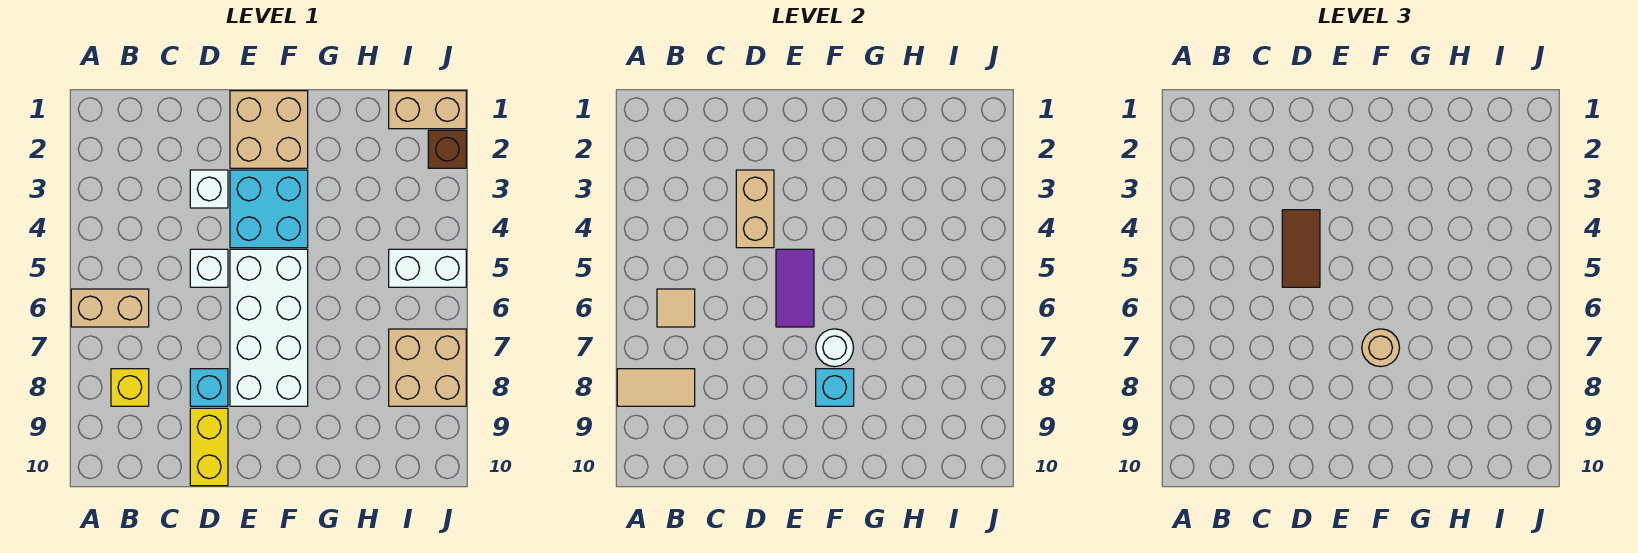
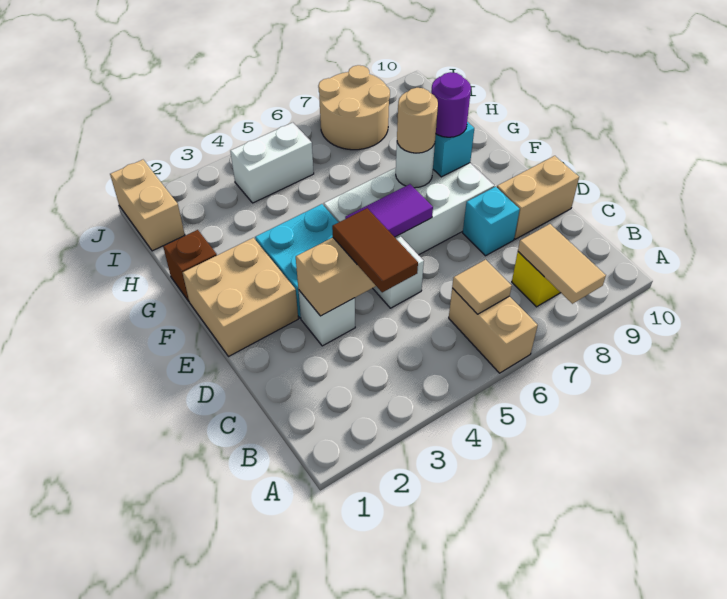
brown 1x2 tile [1282,210,1320,287] -> brown 1x2 tile turned to [332,208,418,292]
yellow 1x2 brick [190,408,228,486] -> tan 1x2 brick [497,156,579,239]
none -> purple 1x1 round brick [431,72,471,137]
white 1x2 brick [389,249,466,287] -> white 1x2 brick turned to [230,123,314,203]
tan 2x2 brick [389,329,466,406] -> tan 2x2 round brick [318,65,390,150]
brown 1x1 brick [428,130,466,168] -> brown 1x1 brick moved to [163,230,217,301]

